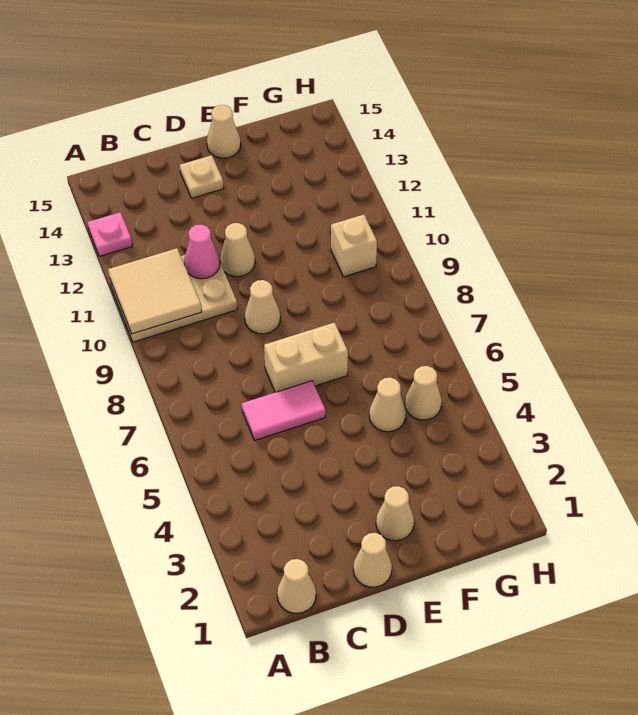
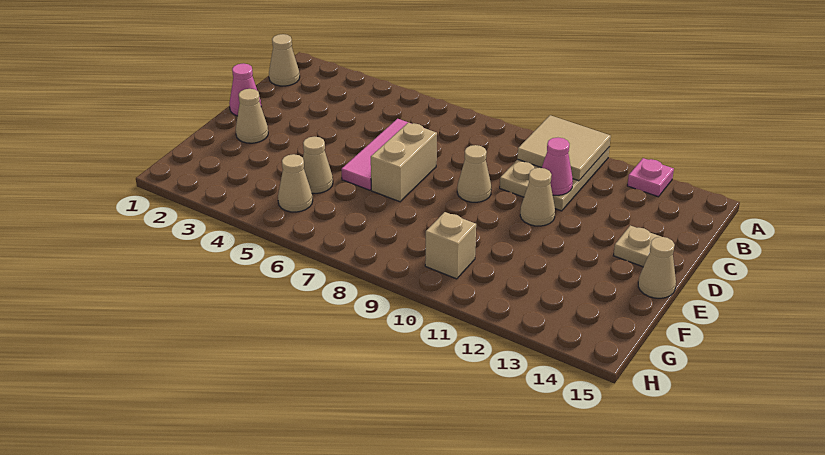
pink 1x2 tile [242,381,325,440] -> pink 1x3 tile [341,119,408,190]
tan 1x1 cone [353,533,392,587] -> pink 1x1 cone [229,63,261,116]

